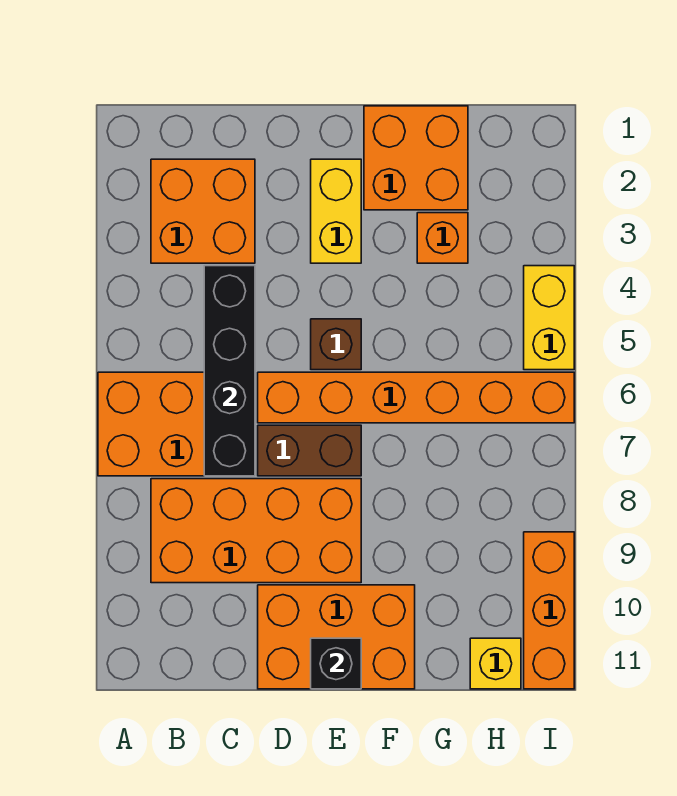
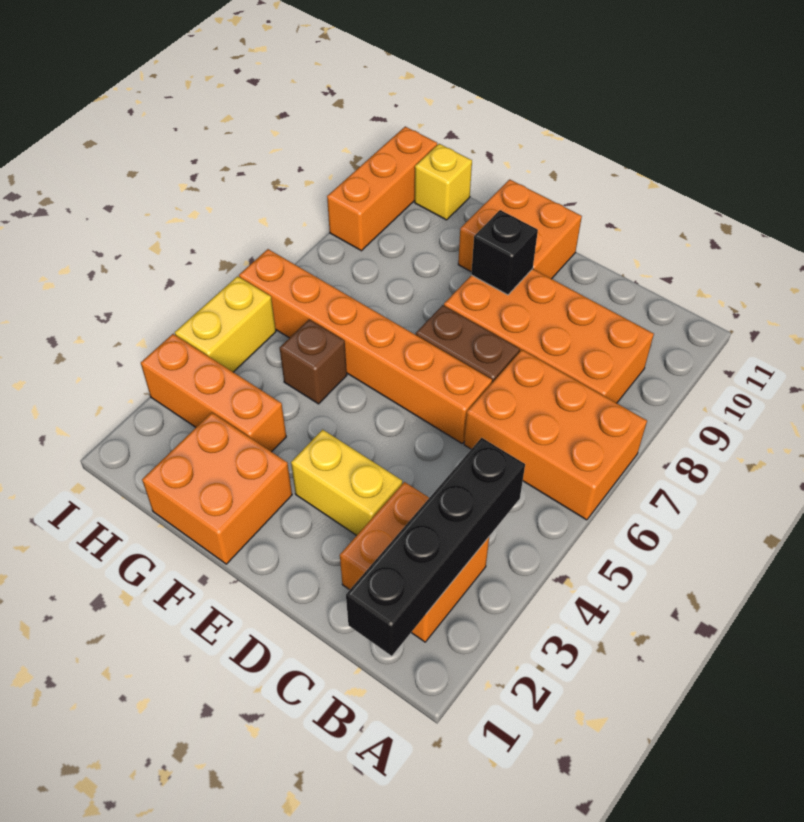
black 1x4 brick [204,266,255,476] -> black 1x4 brick moved to [346,438,525,656]
orange 2x3 brick [258,585,415,689] -> orange 2x2 brick [458,179,582,279]
yellow 1x2 brick [311,159,361,263] -> yellow 1x2 brick turned to [291,430,402,536]
brown 1x1 brick [311,319,361,370] -> brown 1x1 brick moved to [280,319,347,404]
black 1x1 brick [311,638,361,689] -> black 1x1 brick moved to [471,210,538,295]
orange 1x1 brick [417,213,468,263] -> orange 1x3 brick [141,334,286,452]

